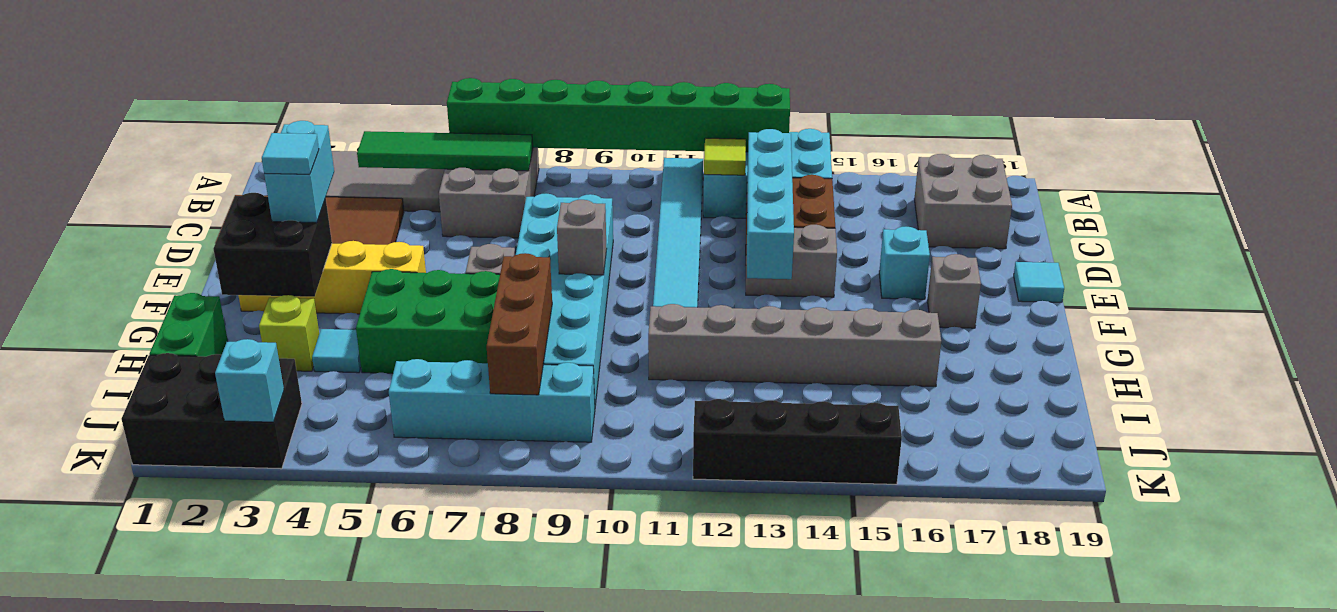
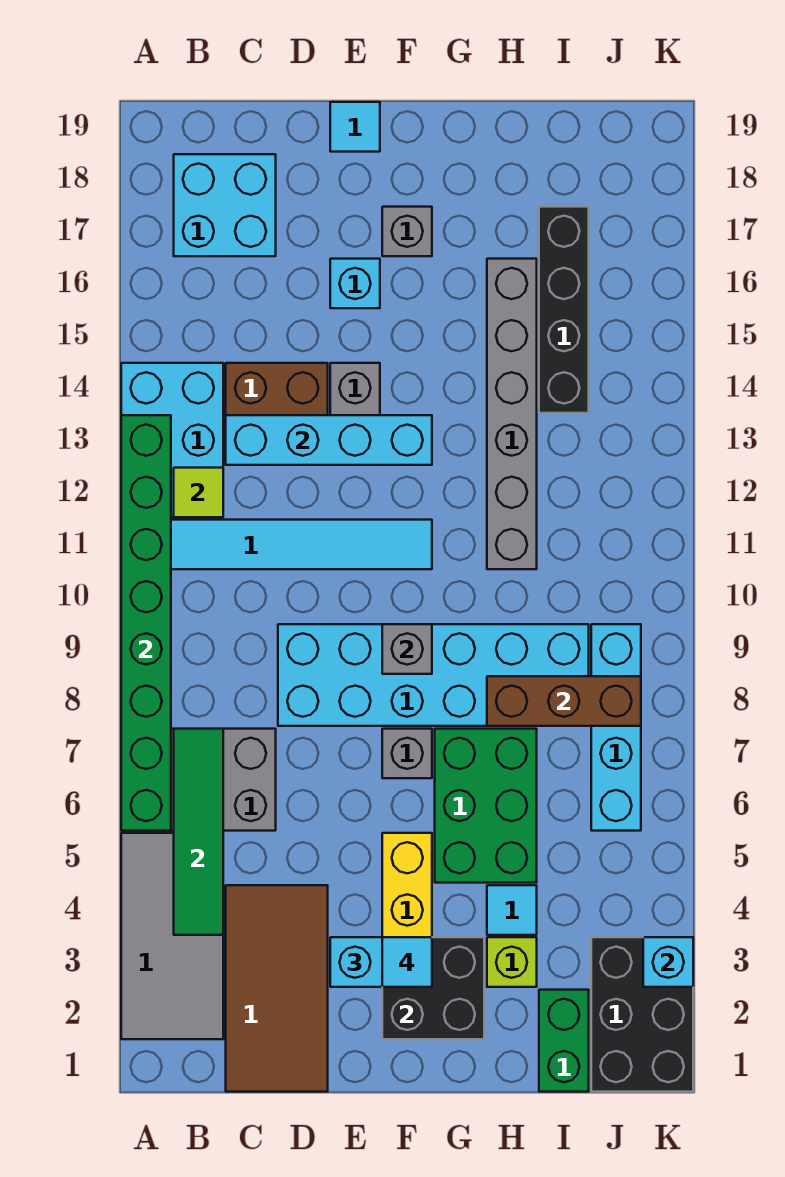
grey 2x2 brick [914,154,1012,249] -> cyan 2x2 brick [174,154,276,256]
green 1x2 brick [150,293,228,357] -> green 1x2 brick turned to [539,990,589,1092]
black 1x4 brick [693,399,902,484] -> black 1x4 brick moved to [539,207,589,413]

